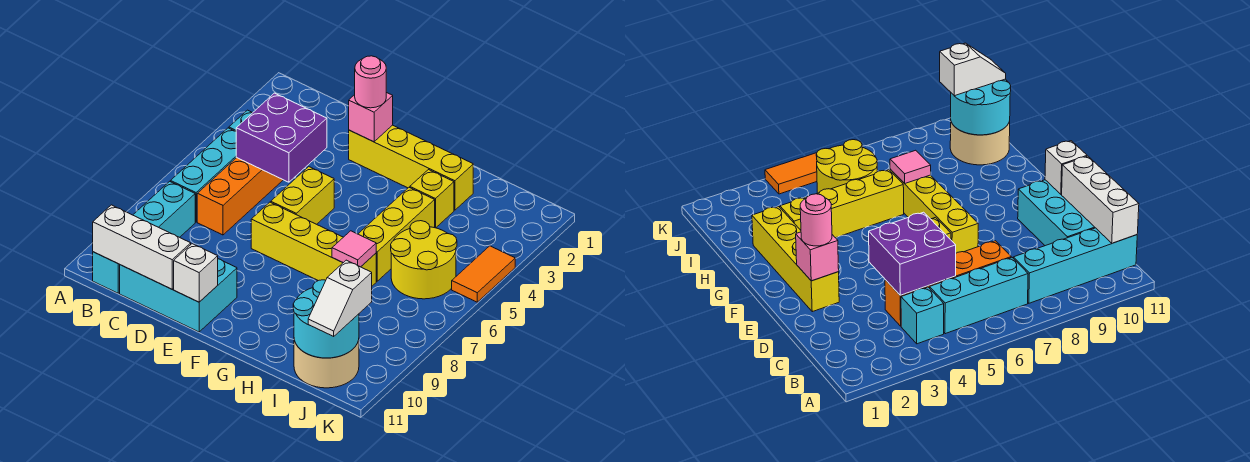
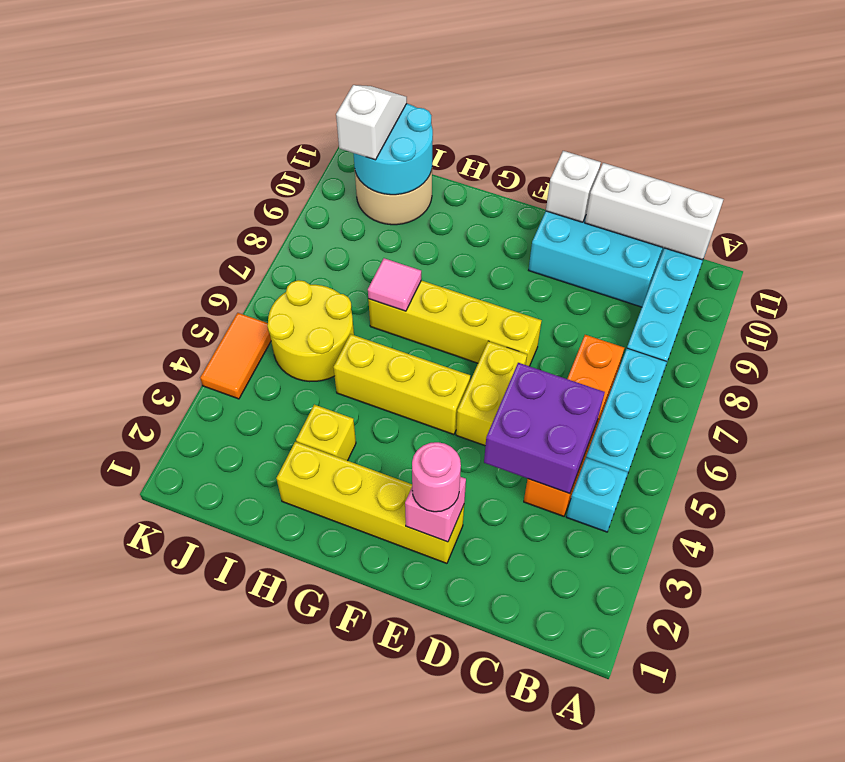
yellow 1x3 brick [358,188,435,281] -> yellow 1x3 brick turned to [333,334,470,435]

